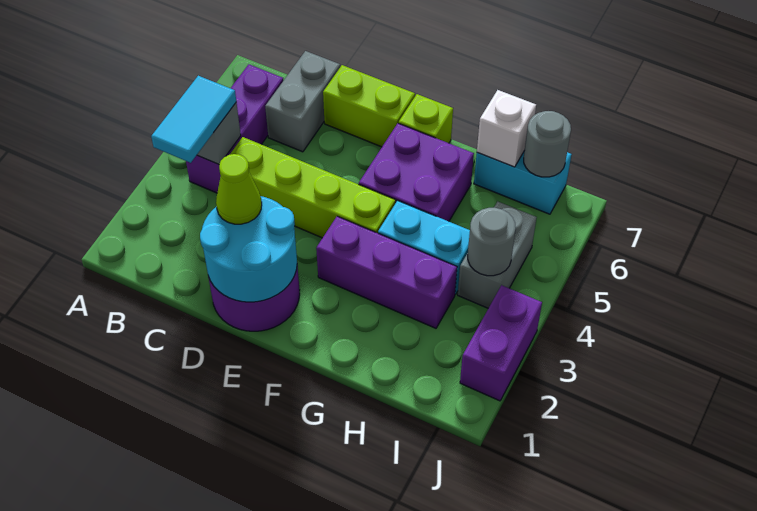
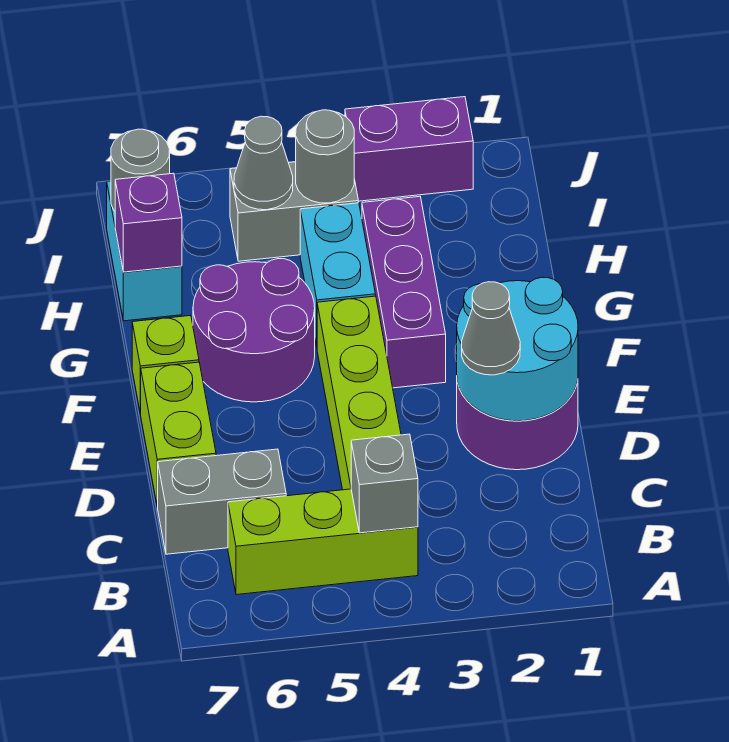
cyan 1x2 tile [151,76,236,163] -> none
purple 1x3 brick [186,64,284,193] -> lime 1x3 brick [228,489,418,595]
lime 1x1 cone [216,154,262,224] -> grey 1x1 cone [462,282,520,375]
purple 2x2 brick [359,123,474,221] -> purple 2x2 round brick [193,259,315,402]
white 1x1 brick [477,90,536,167] -> purple 1x1 brick [115,173,182,272]
none -> grey 1x1 cone [234,116,293,210]

